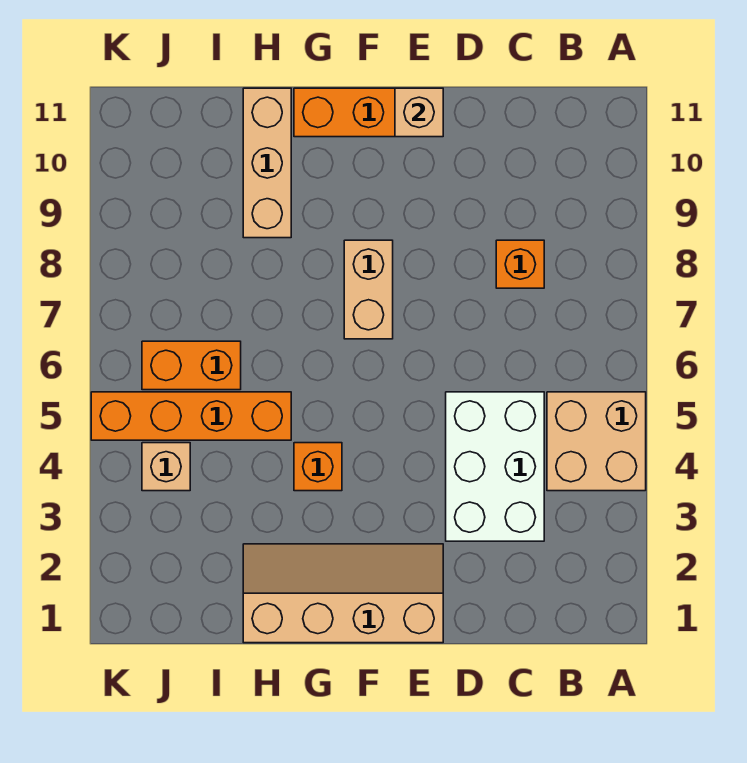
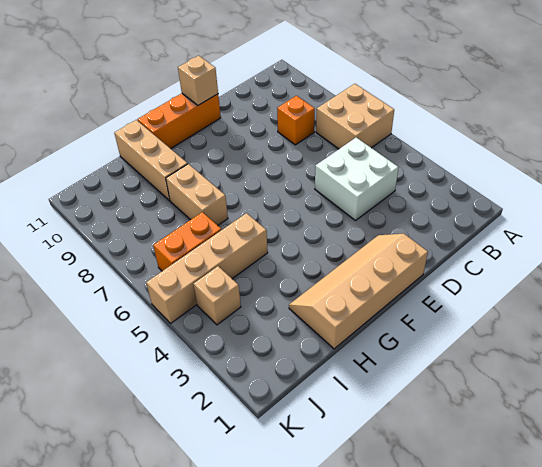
tan 2x2 brick [547,392,646,491] -> tan 2x2 brick moved to [316,84,394,149]
white 2x3 brick [446,392,544,541] -> white 2x2 brick [315,137,399,221]
tan 1x2 brick [344,240,393,339] -> tan 1x2 brick moved to [166,164,228,225]
orange 1x1 brick [294,443,342,491] -> none
orange 1x4 brick [91,392,291,440] -> tan 1x4 brick [146,213,268,323]

